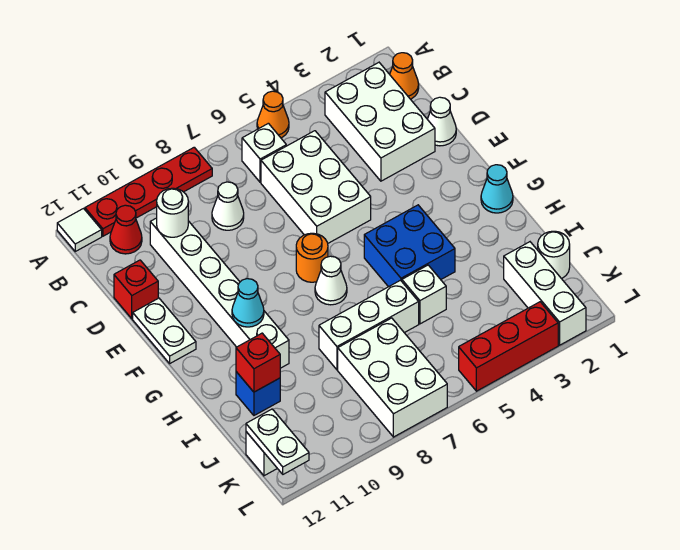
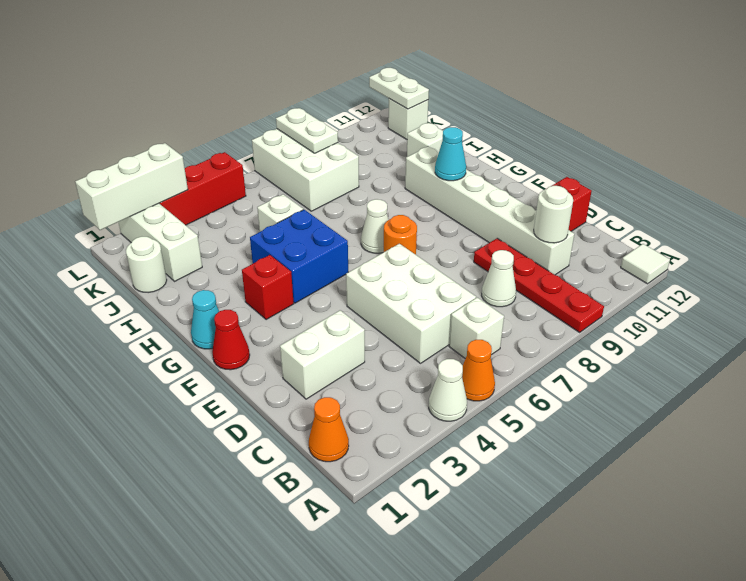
red 1x4 plate [85,147,212,236] -> red 1x4 plate turned to [474,238,604,332]
white 2x3 brick [325,63,435,181] -> white 1x2 brick [280,310,365,399]
red 1x1 cone [110,205,142,254] -> red 1x1 cone moved to [212,310,250,370]
white 1x1 cone [427,97,456,146] -> white 1x1 cone moved to [429,359,467,421]
white 1x2 plate [133,298,196,363] -> white 1x2 plate moved to [276,108,338,153]
white 1x3 brick [319,280,419,370] -> white 1x3 brick moved to [75,143,188,230]
blue 1x1 brick [236,372,280,415] -> white 1x1 brick [407,123,443,157]
red 1x1 brick [236,333,280,392] -> red 1x1 brick moved to [242,255,294,320]

